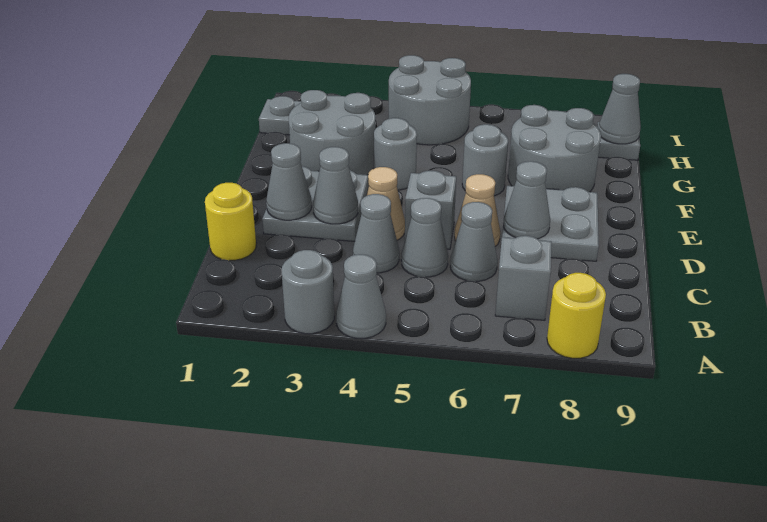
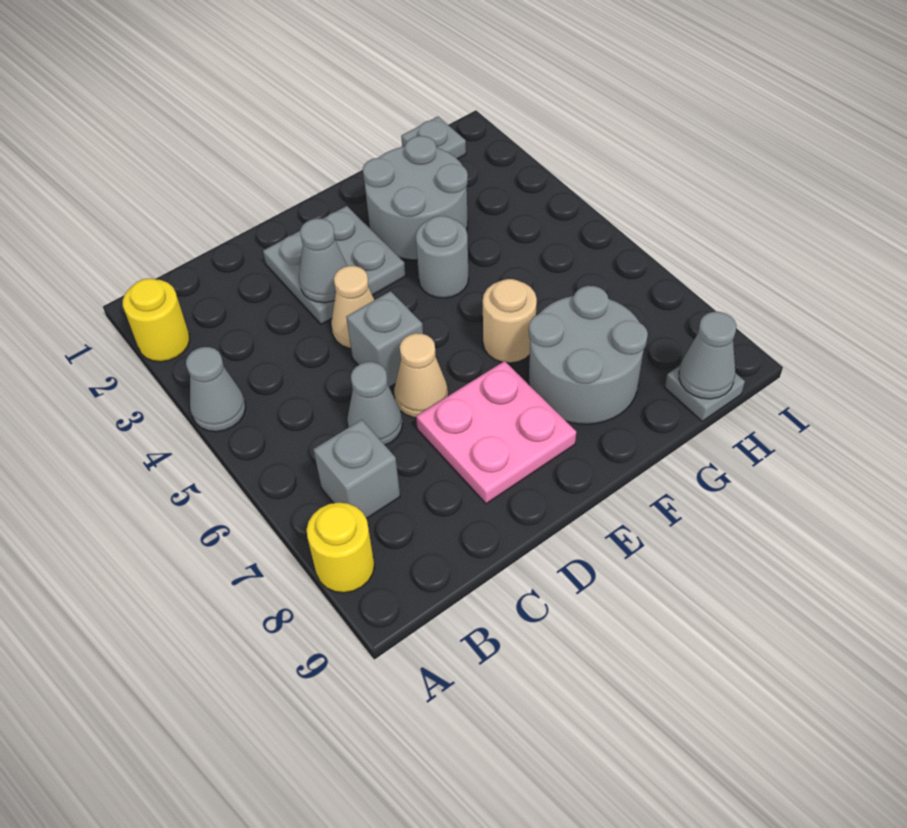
grey 1x1 round brick [282,250,334,334] -> none
yellow 1x1 round brick [205,183,256,260] -> yellow 1x1 round brick moved to [123,279,190,362]
grey 1x1 cone [353,194,399,273] -> none
grey 1x1 cone [401,198,448,277] -> none
grey 1x1 cone [266,143,312,220] -> none
grey 2x2 plate [502,186,599,261] -> pink 2x2 plate [416,361,576,504]
grey 1x1 cone [503,161,550,239] -> none
grey 1x1 round brick [462,124,508,196] -> tan 1x1 round brick [483,279,537,363]
grey 2x2 round brick [389,55,471,145] -> none

